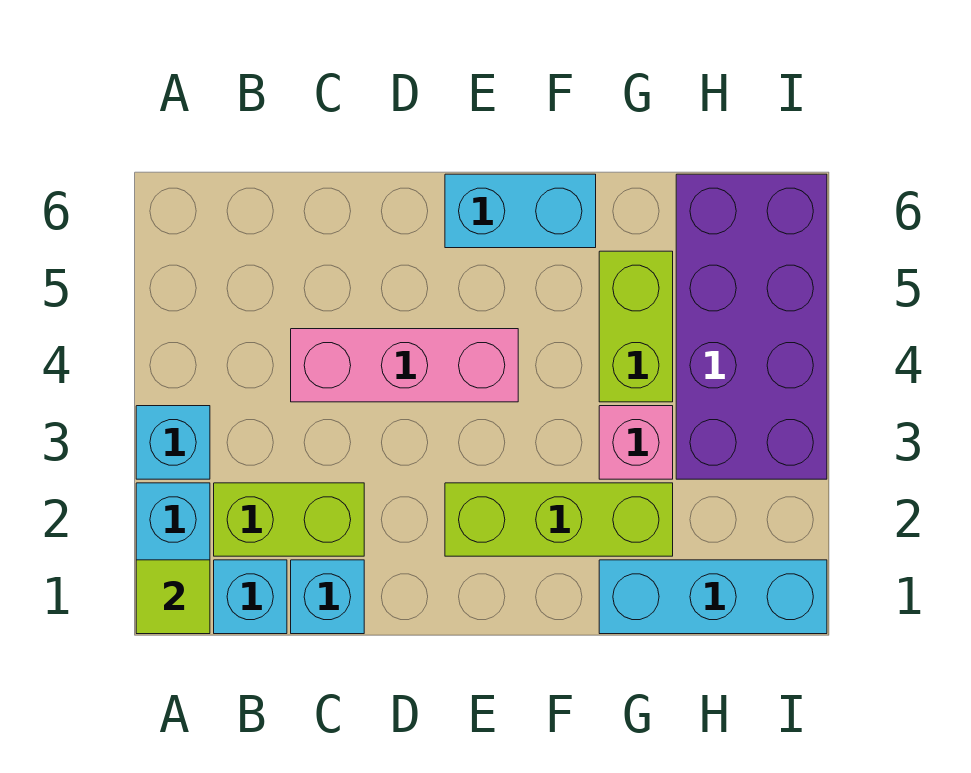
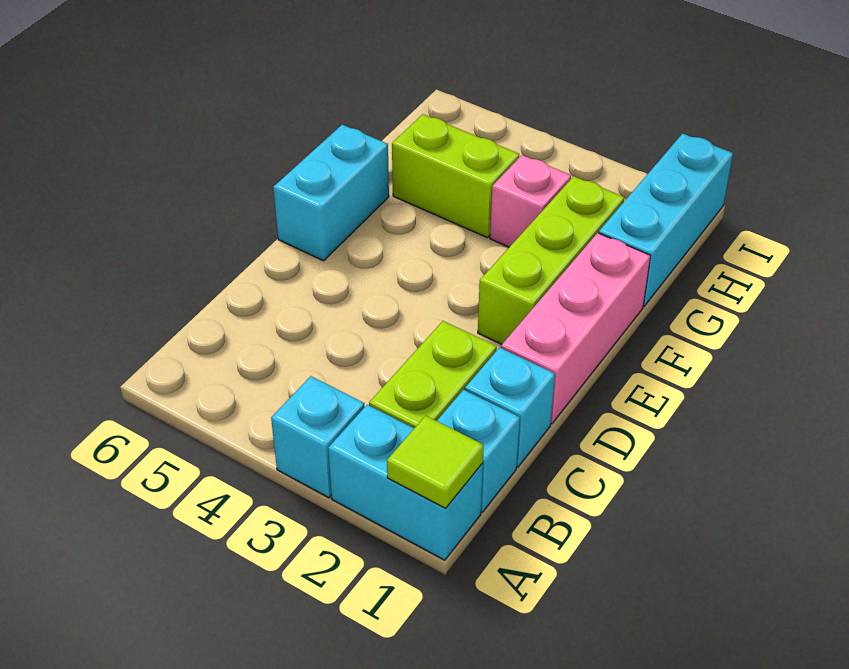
pink 1x3 brick [291,329,518,402] -> pink 1x3 brick moved to [501,233,651,424]
purple 2x4 brick [676,174,827,479] -> none

